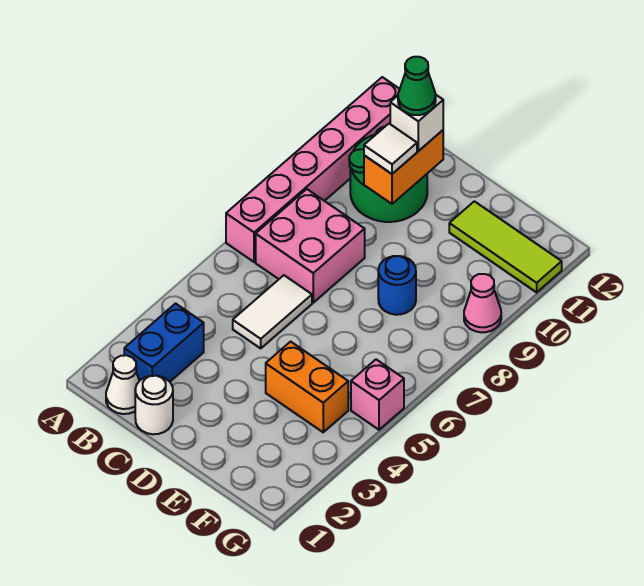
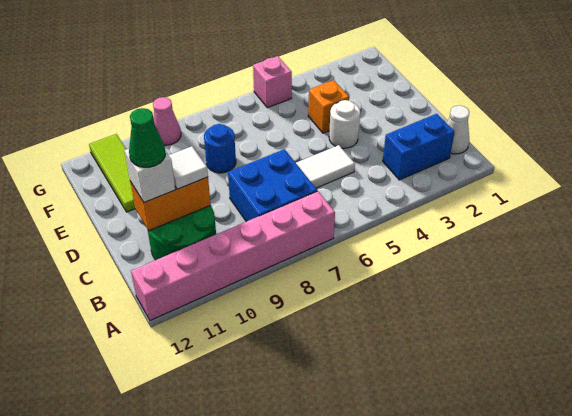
pink 2x2 brick [256,189,365,303] -> blue 2x2 brick [228,149,317,222]
white 1x1 round brick [135,376,173,434] -> white 1x1 round brick moved to [329,100,360,148]
orange 1x2 brick [266,342,348,432] -> orange 1x1 brick [308,80,349,133]

